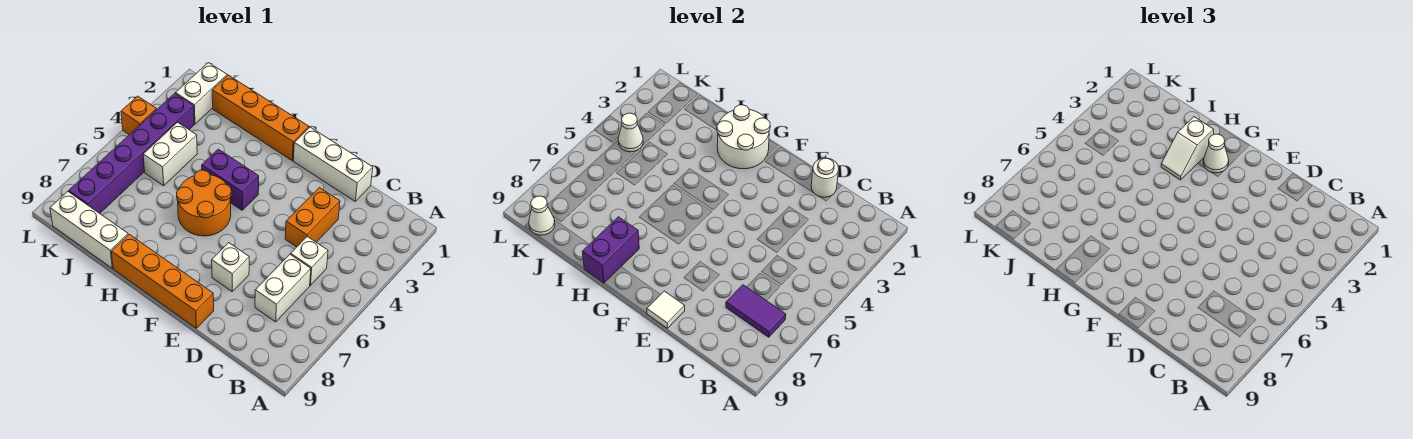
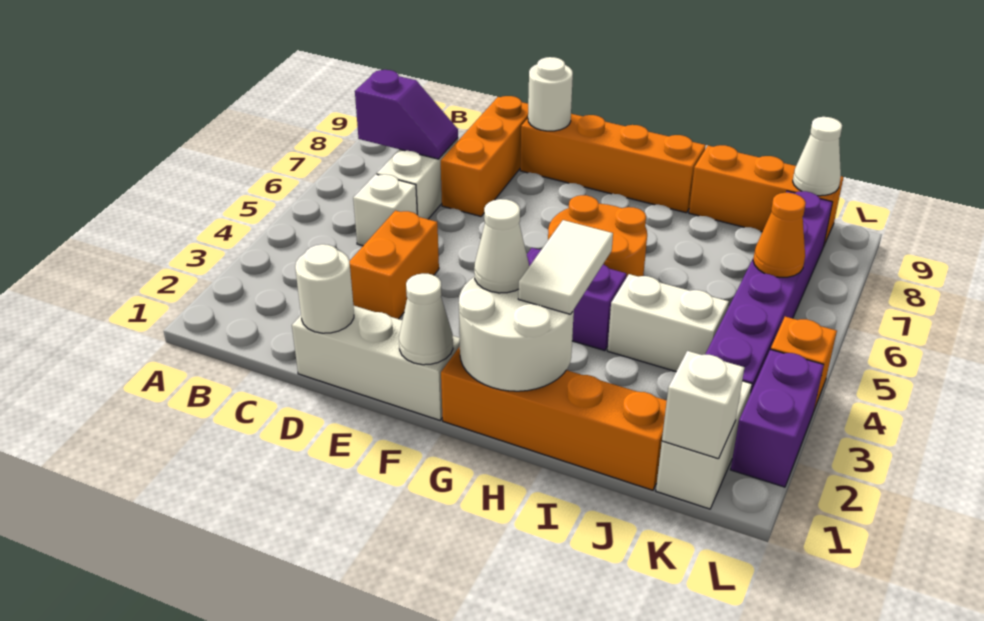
purple 1x2 tile [726,285,786,337] -> purple 1x2 slope [355,70,458,159]
none -> orange 1x3 brick [441,96,528,216]
white 1x1 brick [212,243,249,291] -> white 1x1 brick moved to [662,351,744,459]
white 1x1 tile [647,291,685,328] -> white 1x1 round brick [528,57,573,131]
white 1x2 slope [1161,117,1214,180] -> white 1x2 tile [518,220,613,314]
purple 1x2 brick [582,217,639,283] -> purple 1x2 brick moved to [730,349,824,487]
white 1x3 brick [50,191,128,268] -> orange 1x3 brick [689,145,843,247]
white 1x2 brick [143,122,197,186] -> white 1x2 brick turned to [607,274,729,371]
white 1x1 cone [618,113,643,152] -> white 1x1 cone moved to [399,274,453,365]
none -> orange 1x1 cone [753,193,806,277]

